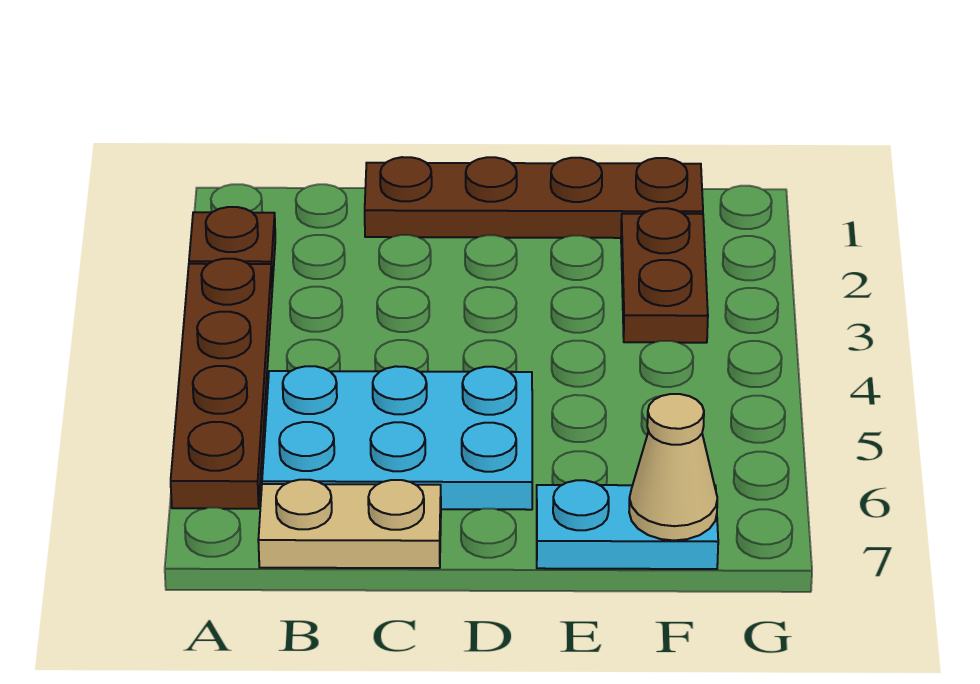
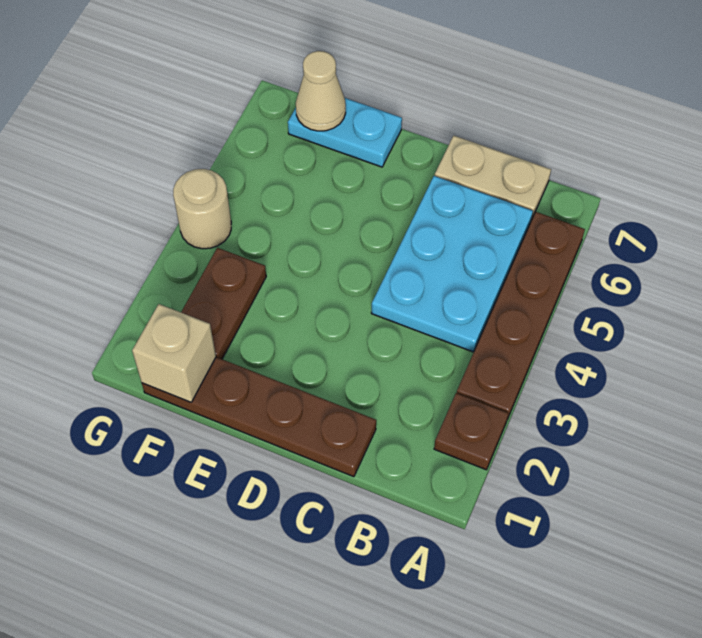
cyan 2x3 plate [262,366,532,510] -> cyan 2x3 plate turned to [371,176,533,352]
none -> tan 1x1 brick [132,304,216,402]
none -> tan 1x1 round brick [173,169,231,249]

